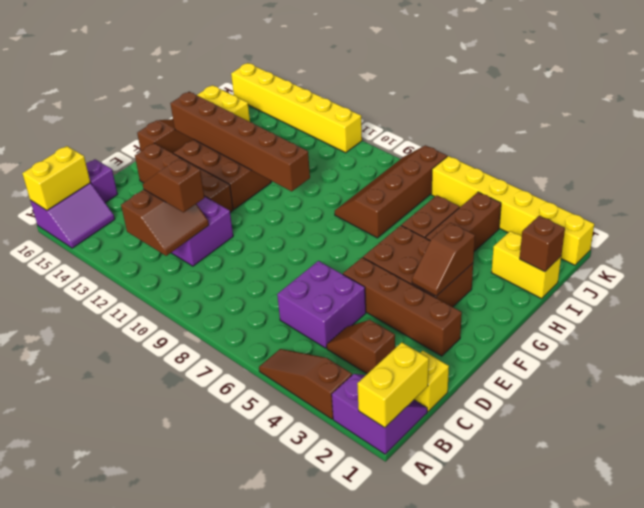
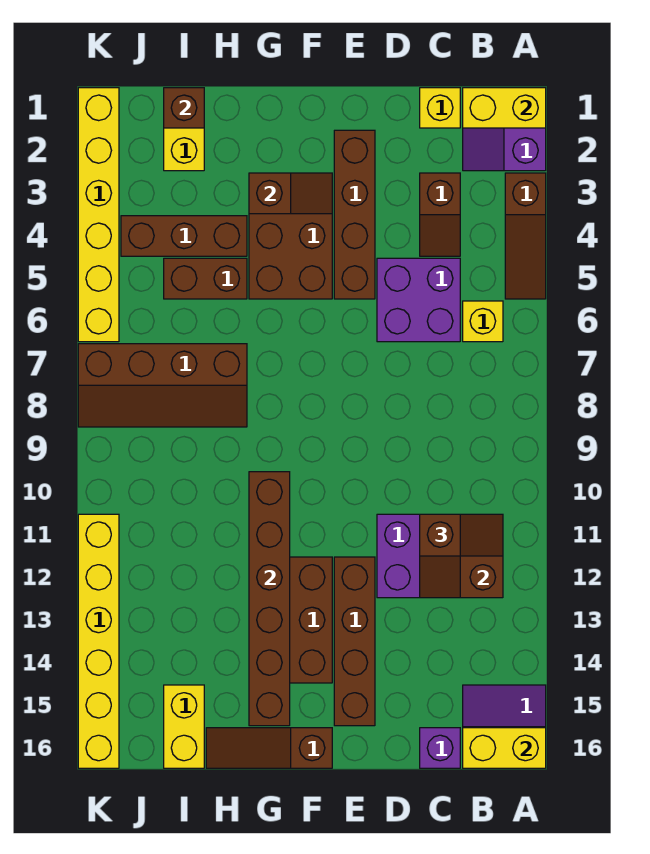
none -> yellow 1x1 brick [463,301,503,342]

